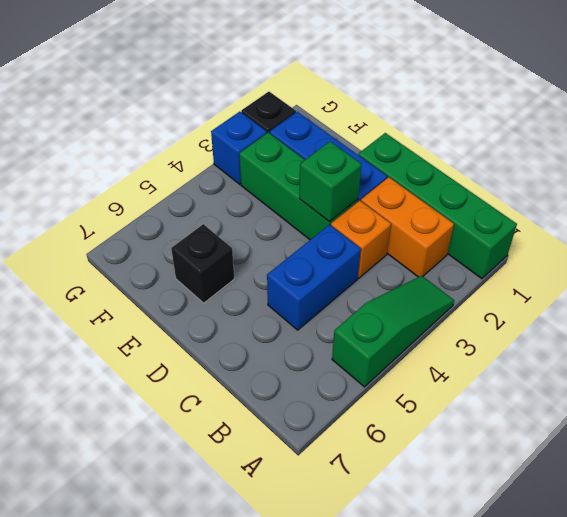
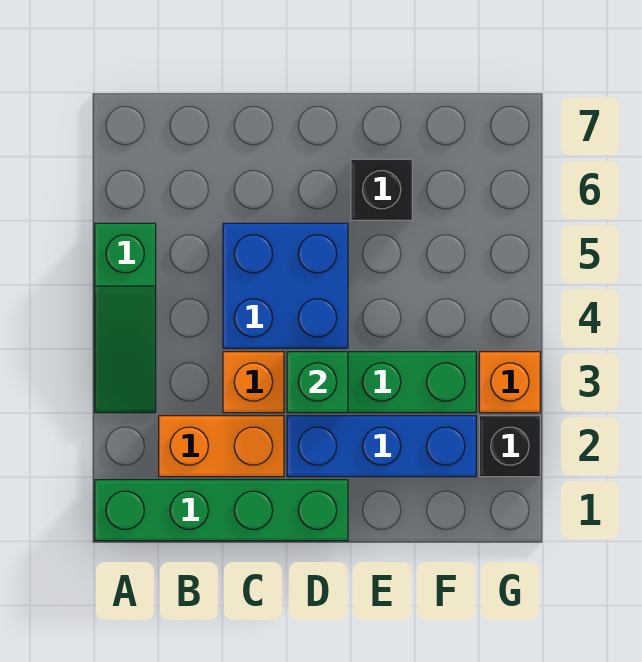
blue 1x2 brick [267,224,361,330] -> blue 2x2 brick [223,223,348,348]
blue 1x1 brick [211,112,267,184] -> orange 1x1 brick [479,352,540,413]

